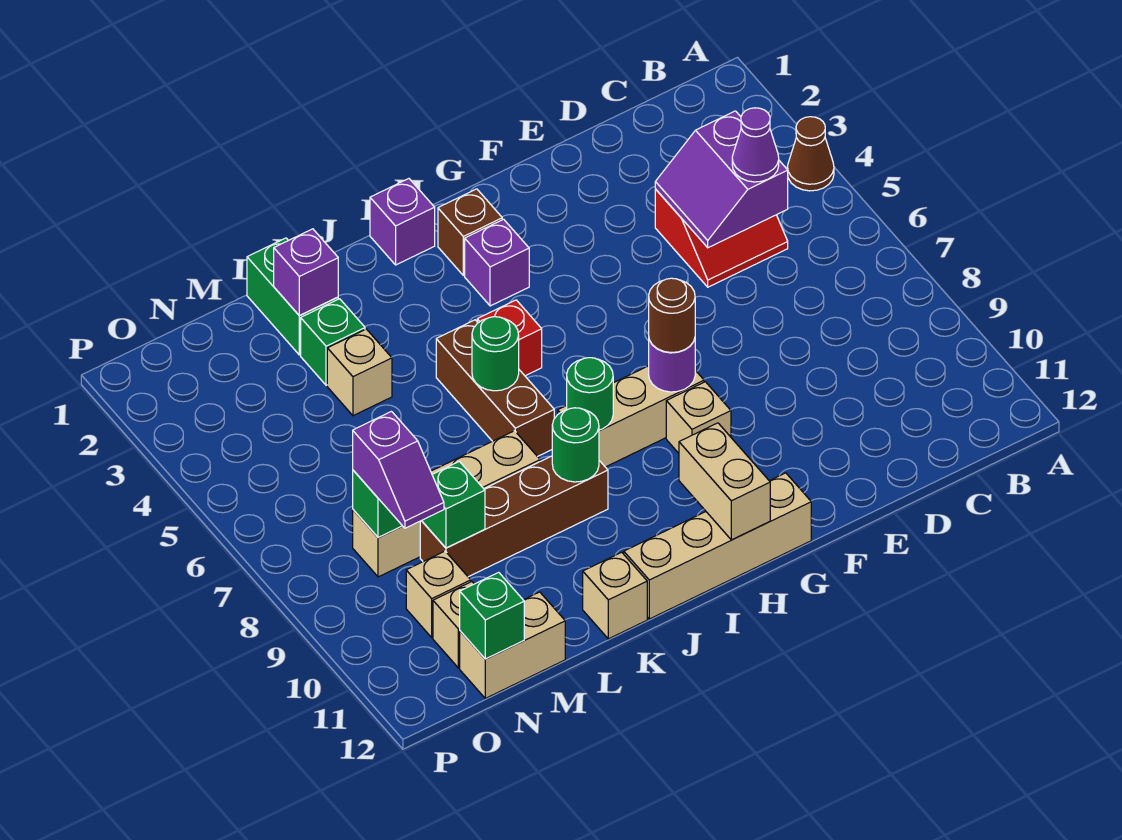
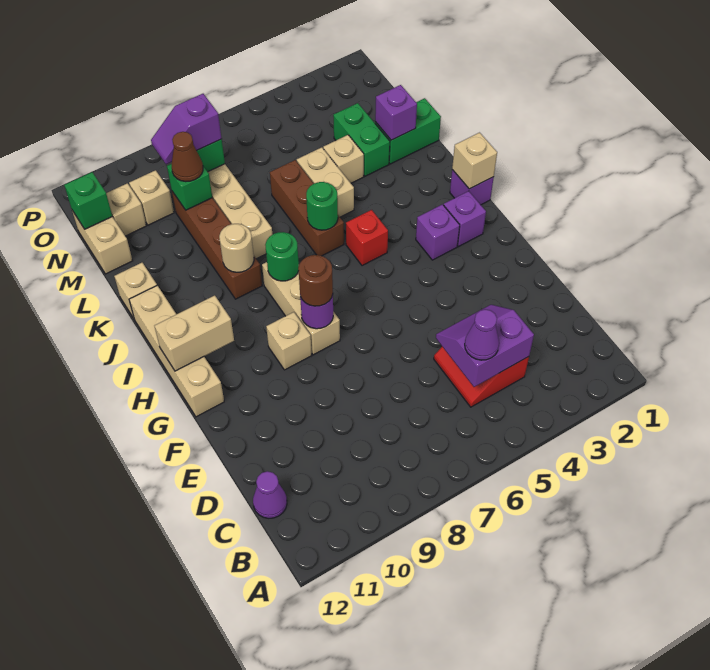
brown 1x1 cone [787,117,834,191] -> brown 1x1 cone moved to [172,132,203,182]
none -> purple 1x1 cone [253,471,287,518]
brown 1x1 brick [438,189,502,275] -> purple 1x1 brick [444,191,486,247]
none -> tan 1x1 brick [452,133,497,189]
brown 1x3 brick [436,320,554,457] -> brown 1x3 brick turned to [270,160,344,256]
green 1x1 round brick [552,408,599,482] -> tan 1x1 round brick [219,224,254,272]
none -> tan 1x2 brick [297,147,354,217]
green 1x1 brick [301,299,365,385] -> green 1x2 brick [333,103,390,176]

